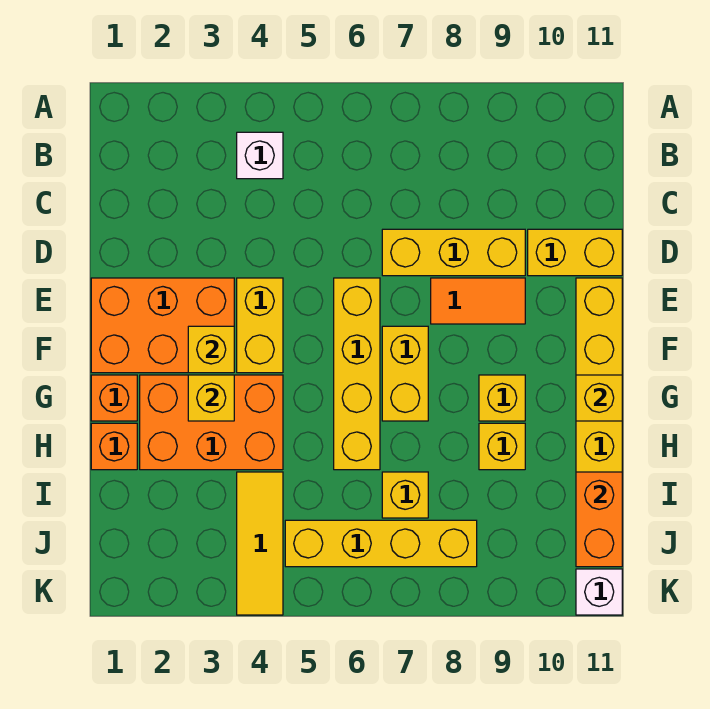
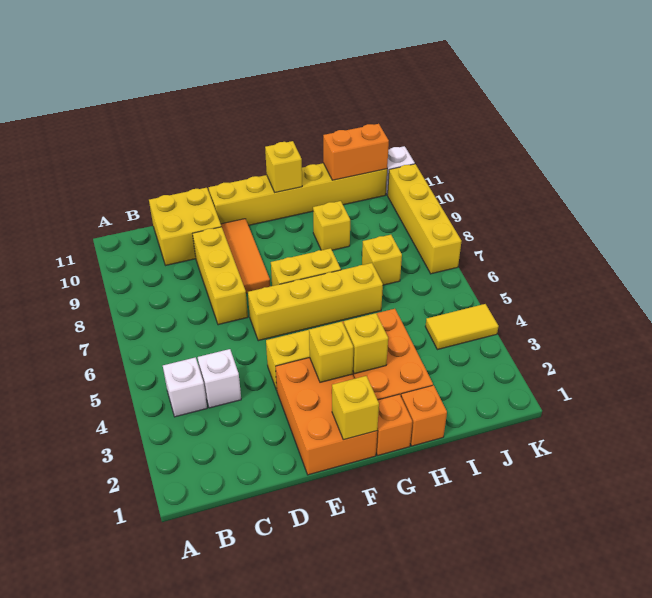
none -> white 1x1 brick [198,349,241,408]
yellow 1x2 brick [528,229,622,276] -> yellow 2x2 brick [149,188,221,265]
orange 1x2 tile [431,278,525,324] -> orange 1x3 tile [221,219,270,293]
yellow 1x1 brick [479,375,525,421] -> yellow 1x1 brick moved to [332,376,379,440]
yellow 1x3 tile [237,472,283,615] -> yellow 1x2 tile [425,304,499,350]
yellow 1x4 brick [285,520,477,567] -> yellow 1x4 brick moved to [388,164,462,274]

